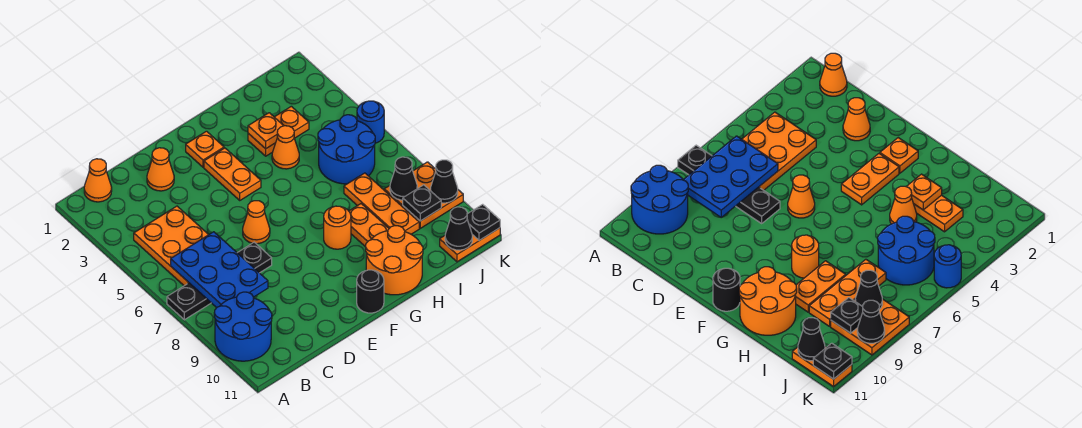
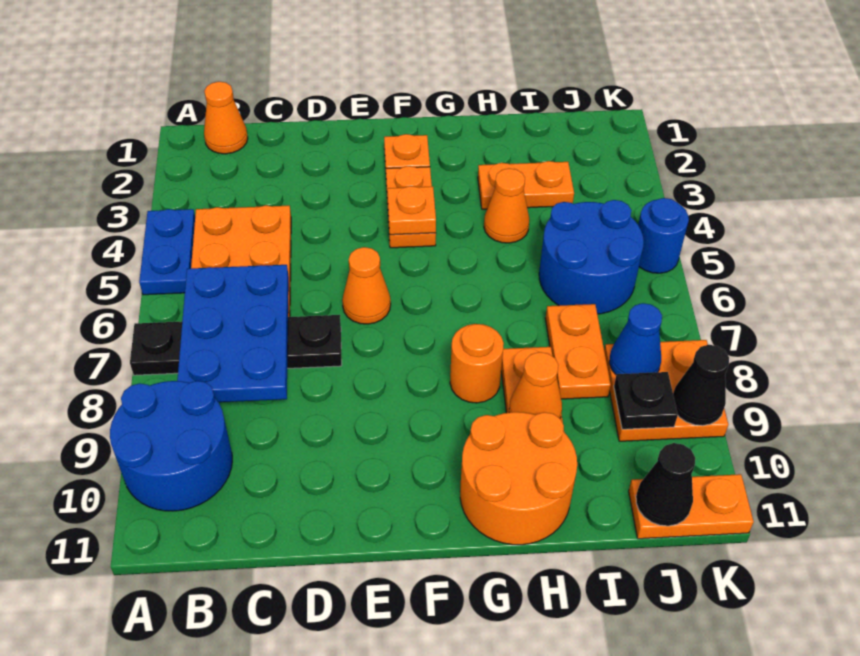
none -> blue 1x2 plate [139,209,195,295]
orange 1x1 cone [147,148,174,191] -> orange 1x1 cone moved to [509,352,562,418]
black 1x1 round brick [357,270,384,313] -> none
orange 1x1 plate [248,113,284,149] -> orange 1x1 plate moved to [387,186,436,235]
orange 1x3 plate [344,173,419,234] -> orange 1x2 plate [545,304,611,399]
black 1x1 cone [390,157,417,200] -> blue 1x1 cone [609,303,662,375]
black 1x1 plate [467,204,500,240] -> none

